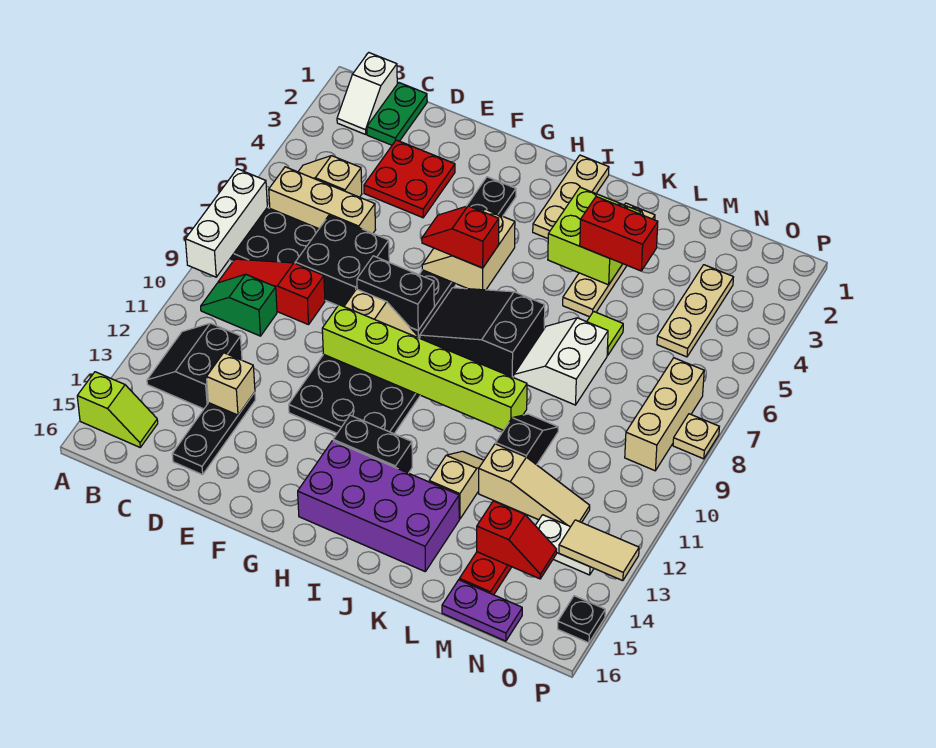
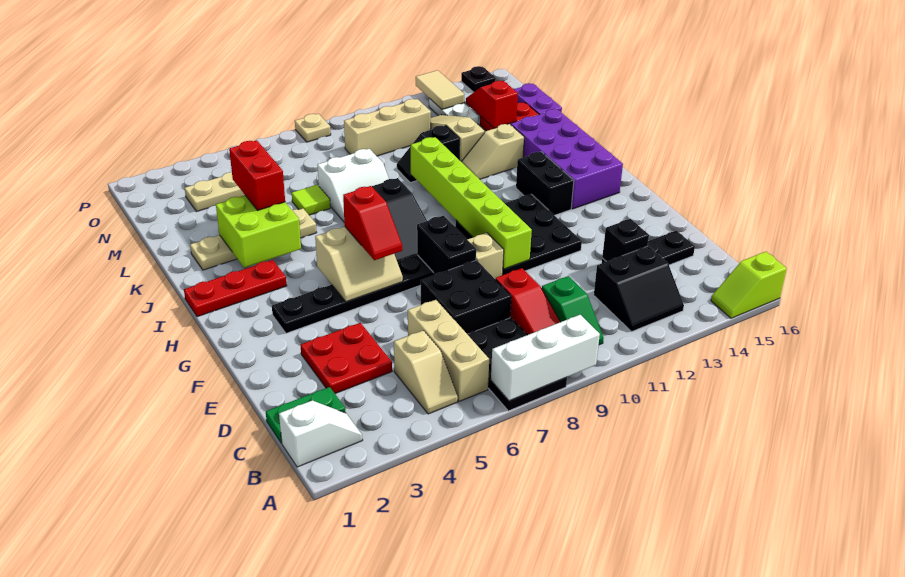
lime 1x2 slope [77,372,158,447] -> lime 1x2 slope turned to [711,252,787,318]
tan 1x1 brick [207,353,255,415] -> black 1x1 brick [602,219,649,262]
tan 1x3 plate [533,155,609,239] -> red 1x3 plate [184,260,287,317]
tan 1x3 brick [625,358,704,471] -> tan 1x3 brick moved to [344,99,431,156]

